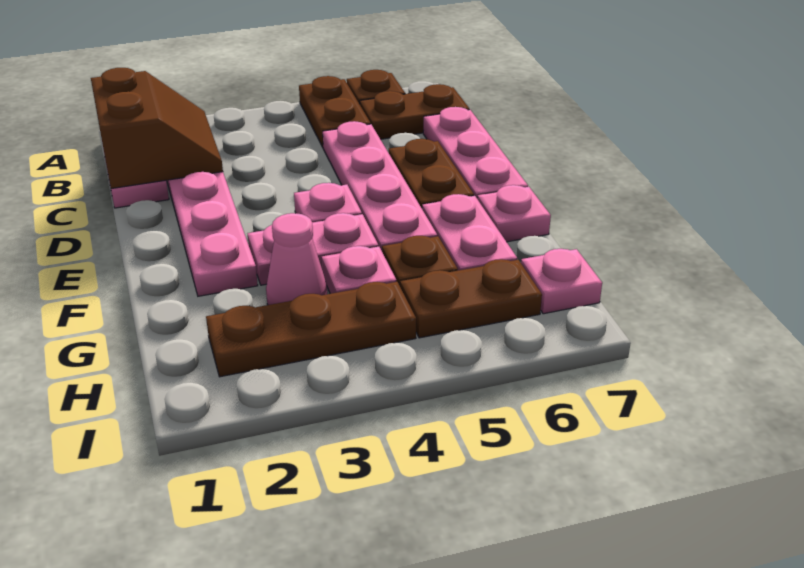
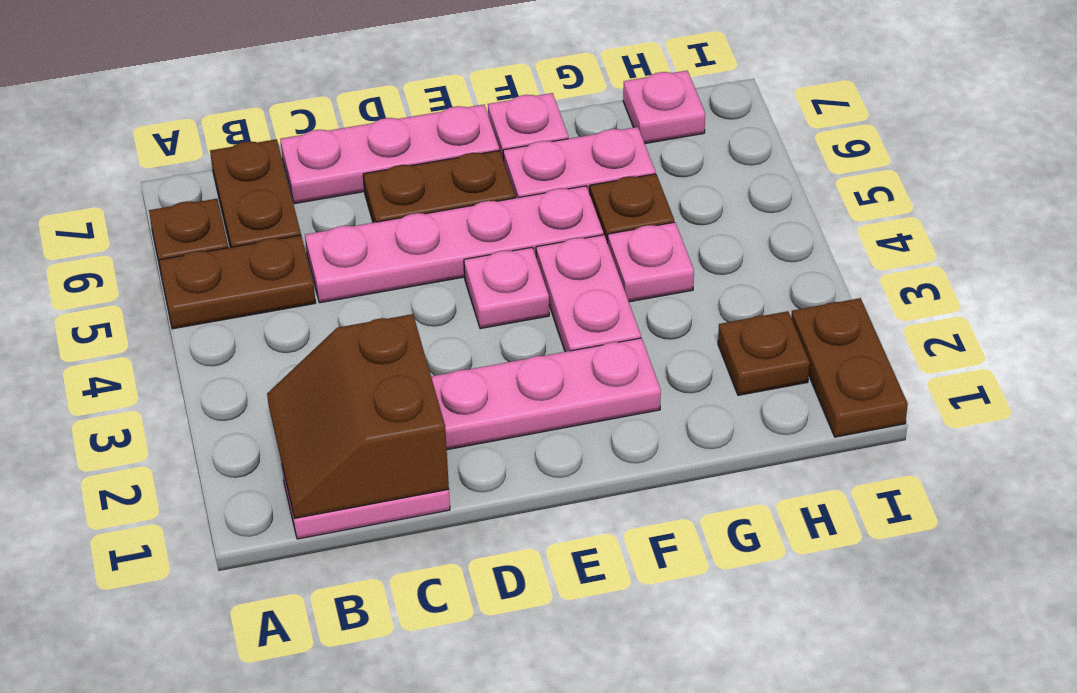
brown 2x2 slope [91,68,223,189] -> brown 2x2 slope turned to [267,314,449,519]
pink 1x1 cone [266,213,327,305] -> none
brown 1x3 plate [206,282,416,377] -> brown 1x1 plate [718,311,810,395]
brown 1x2 plate [400,259,542,338] -> brown 1x2 plate moved to [791,298,908,437]

